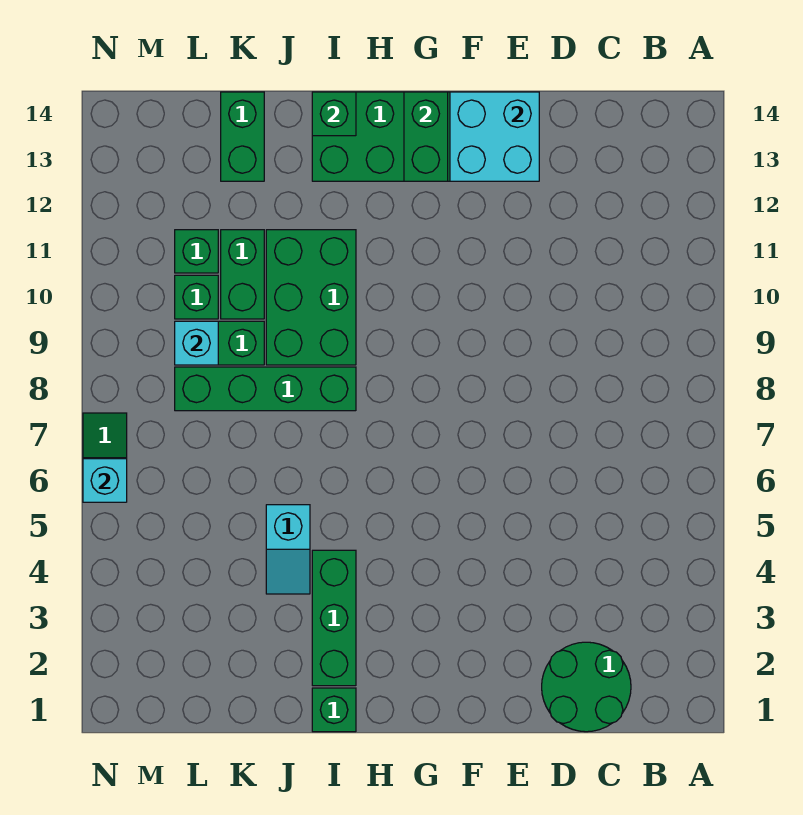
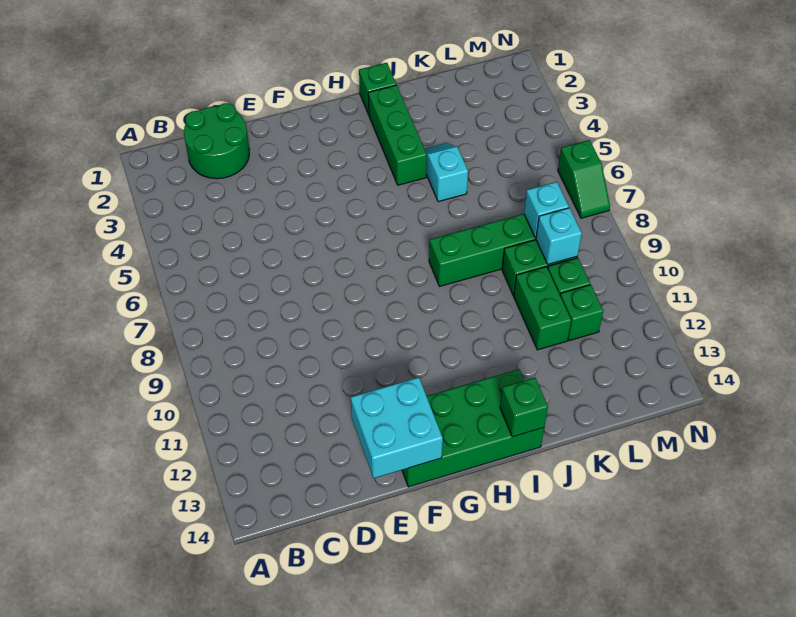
green 1x2 brick [404,92,448,181] -> none
green 2x3 brick [266,230,356,365] -> none
green 1x2 brick [221,92,264,181] -> none
cyan 1x1 brick [83,459,127,502] -> cyan 1x1 brick moved to [524,182,569,238]

